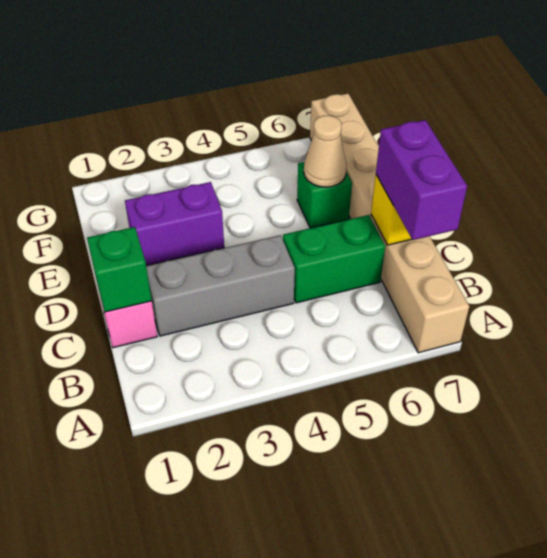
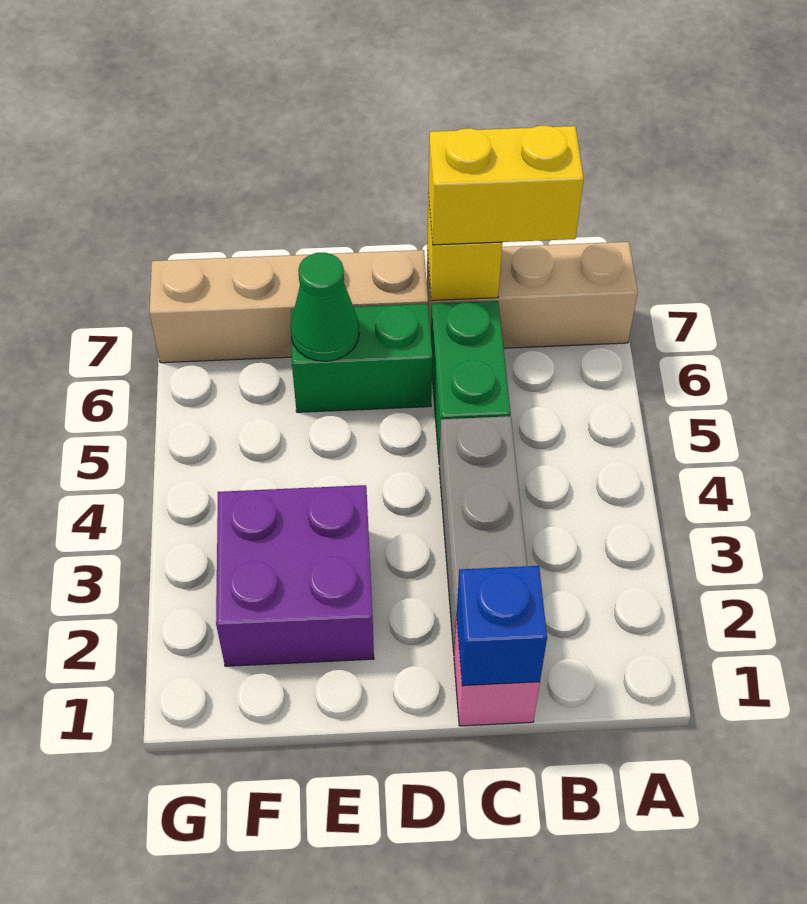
purple 1x2 brick [376,120,467,240] -> yellow 1x2 brick [428,126,584,245]
green 1x1 brick [87,227,152,312] -> blue 1x1 brick [457,566,547,686]
purple 1x2 brick [125,182,224,266] -> purple 2x2 brick [216,485,374,666]
green 1x1 brick [297,162,352,228] -> green 1x2 brick [291,304,432,412]
tan 1x1 cone [304,116,347,187] -> green 1x1 cone [290,252,359,361]

